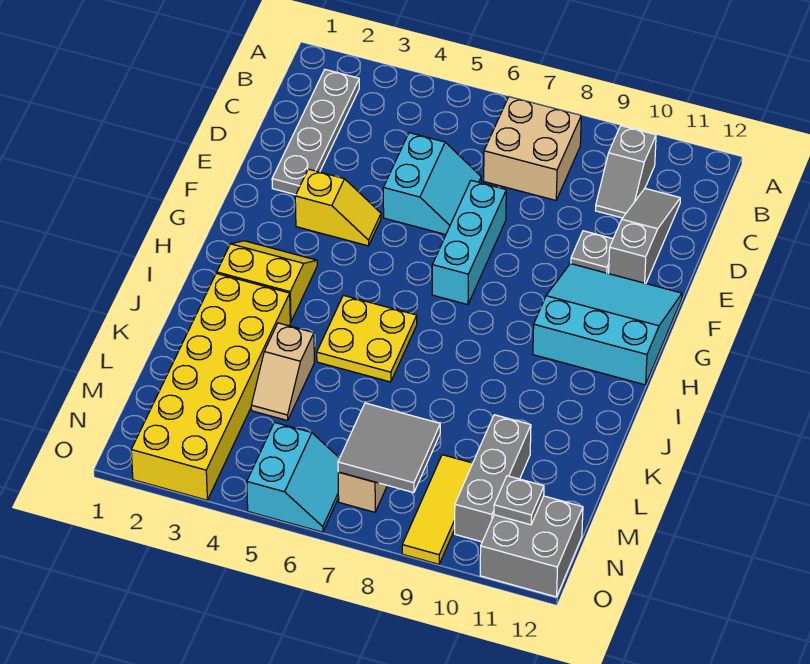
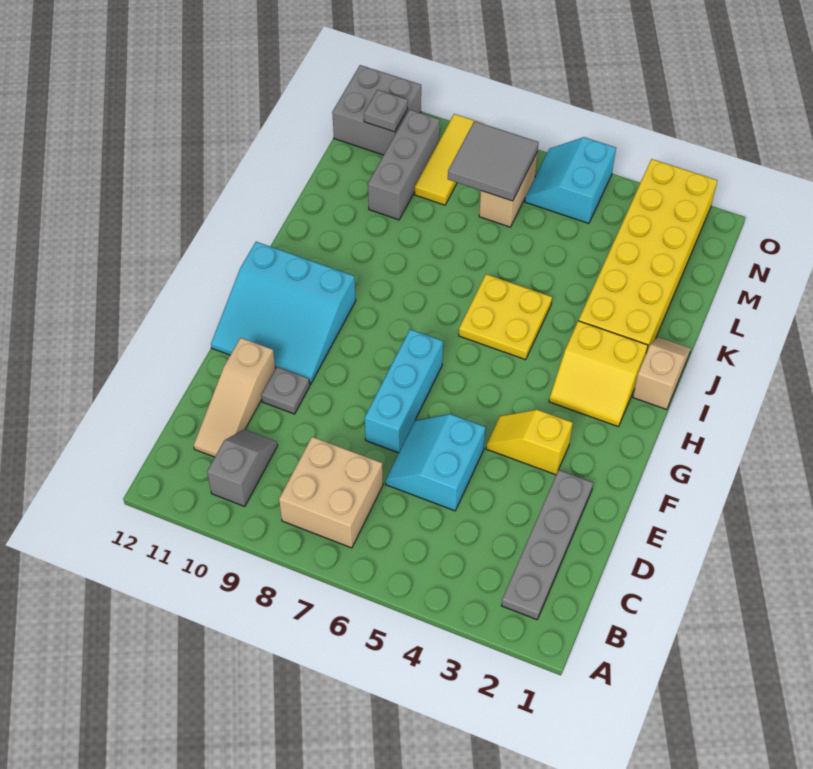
grey 1x3 slope [609,189,680,283] -> tan 1x3 slope [194,338,275,457]
tan 1x2 slope [251,323,314,421] -> tan 1x2 slope moved to [633,337,691,410]

